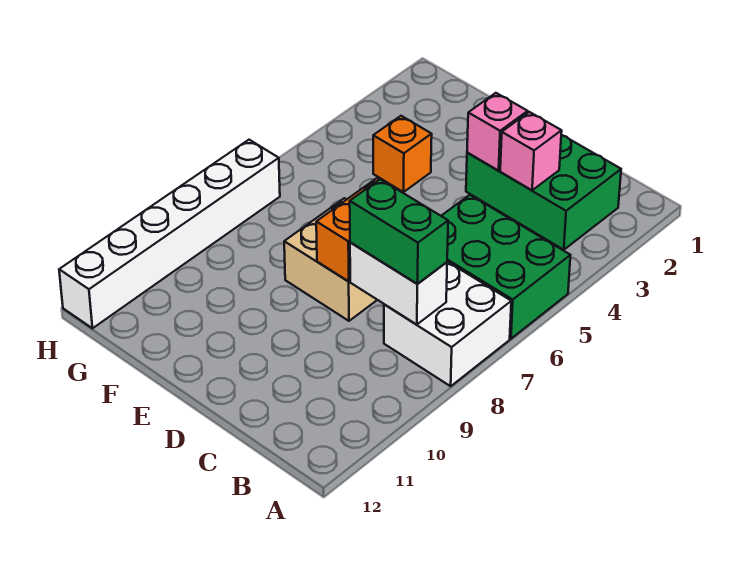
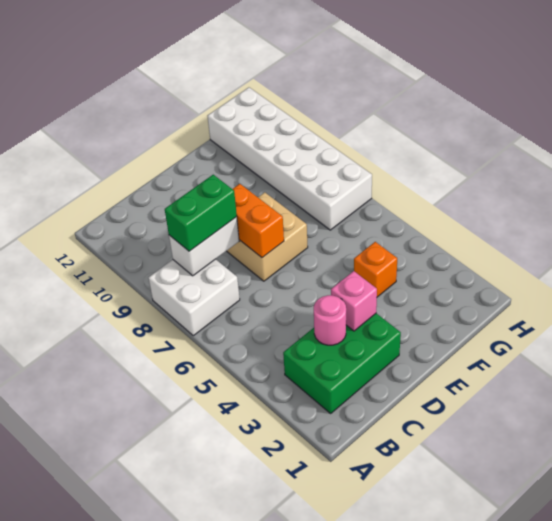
green 2x3 brick [442,195,570,339] -> none
pink 1x1 brick [500,112,562,190] -> pink 1x1 round brick [314,295,346,345]
white 1x6 brick [59,140,280,328] -> white 2x6 brick [208,87,372,230]

